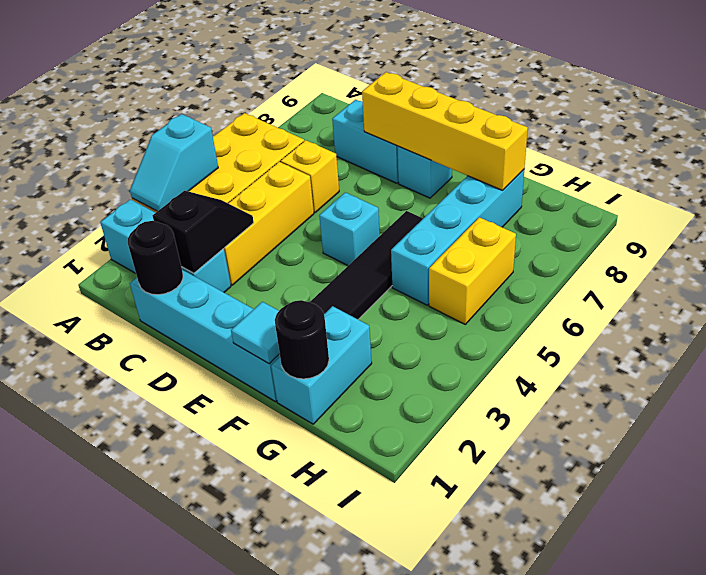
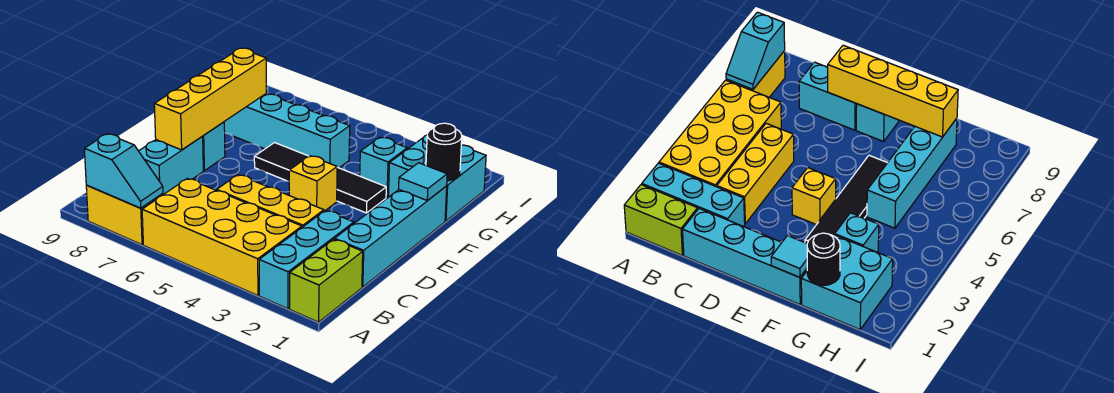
none -> lime 1x2 brick [290,239,363,322]
cyan 1x2 slope [130,114,218,211] -> cyan 1x2 slope moved to [84,134,163,208]
black 1x1 round brick [128,221,183,295] -> none
black 1x2 slope [153,191,254,273] -> none
yellow 1x1 brick [281,140,339,213] -> yellow 1x1 brick moved to [289,156,337,211]
cyan 1x1 brick [319,192,380,265] -> cyan 1x1 brick moved to [360,137,407,197]
cyan 1x2 brick [271,306,372,424] -> cyan 2x2 brick [388,135,486,221]
yellow 1x2 brick [429,217,516,324] -> yellow 1x2 brick moved to [86,186,163,245]

